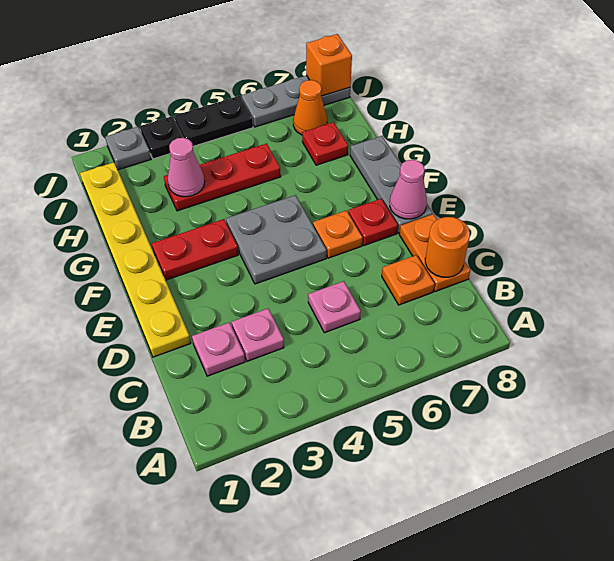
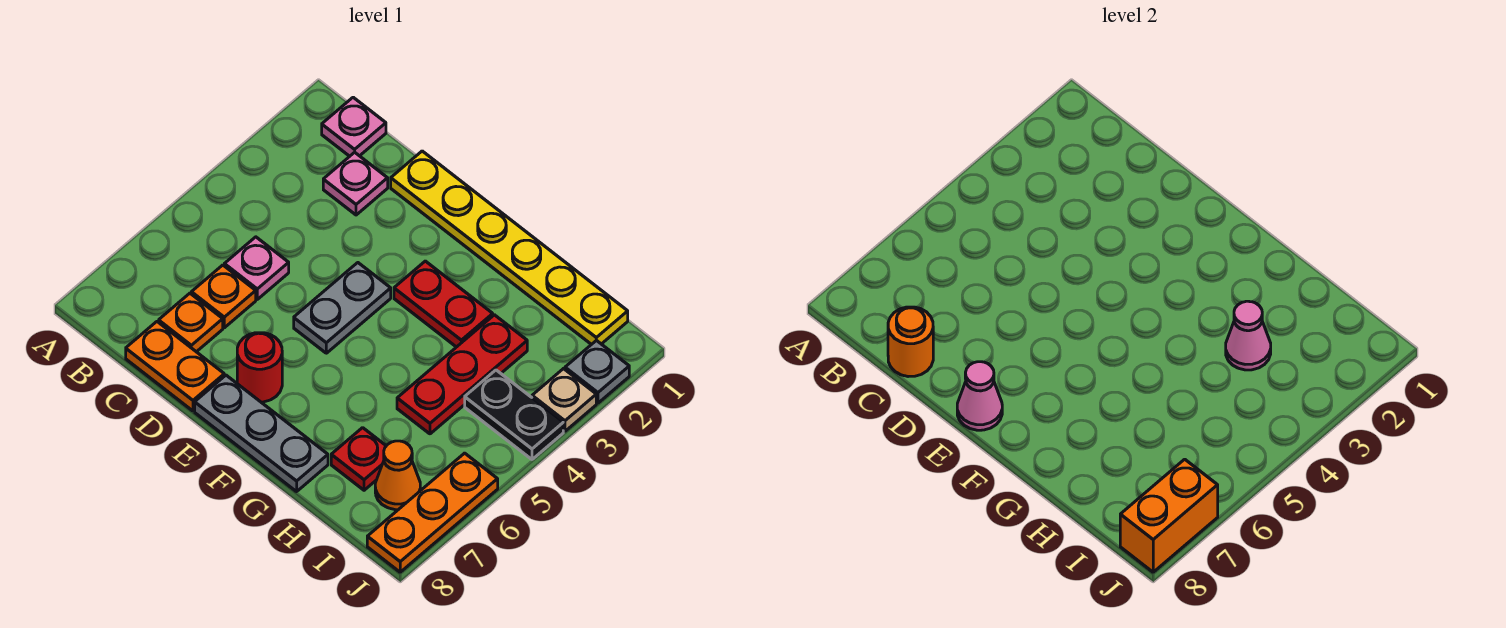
pink 1x1 plate [232,309,284,361] -> pink 1x1 plate moved to [322,97,386,156]
grey 2x2 plate [226,195,326,284] -> grey 1x2 plate [294,263,391,353]
orange 1x1 plate [313,211,363,258] -> orange 1x1 plate moved to [191,265,256,328]
red 1x1 plate [348,199,398,245] -> red 1x1 round brick [237,333,282,402]
red 1x2 plate [152,219,238,280] -> red 1x2 plate turned to [394,261,493,347]
black 1x1 plate [140,116,183,159] -> tan 1x1 plate [532,369,596,431]
black 1x2 plate [175,96,253,146] -> black 1x2 plate turned to [465,370,563,459]
grey 1x3 plate [242,75,350,127] -> orange 1x3 plate [367,453,498,572]
orange 1x1 brick [306,34,352,96] -> orange 1x2 brick [1120,459,1218,572]

